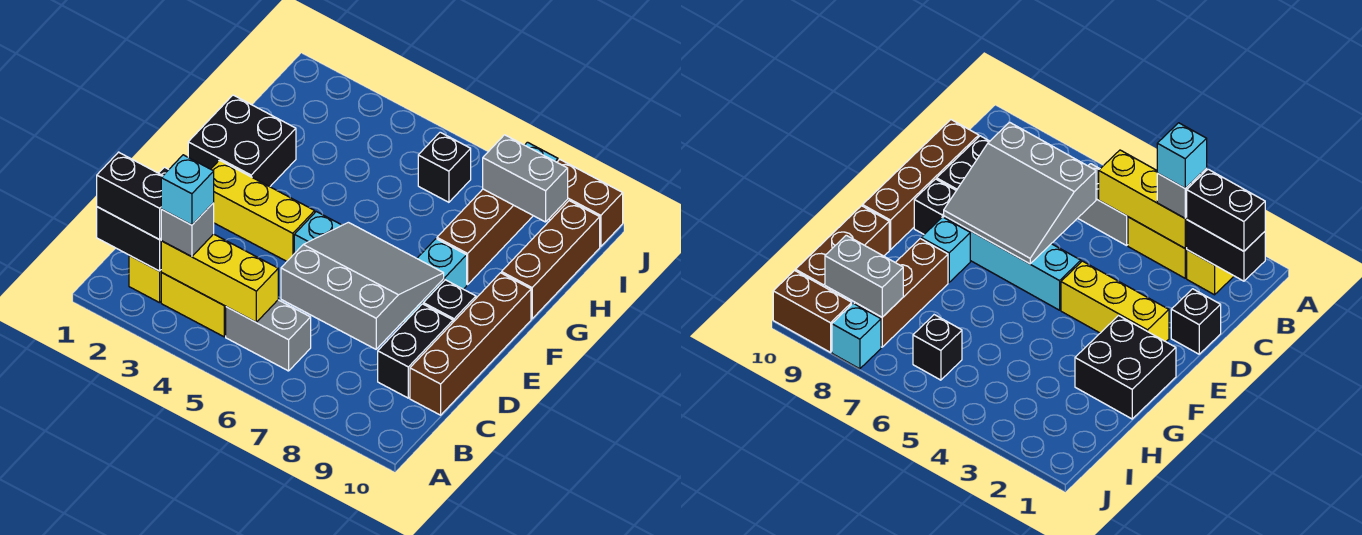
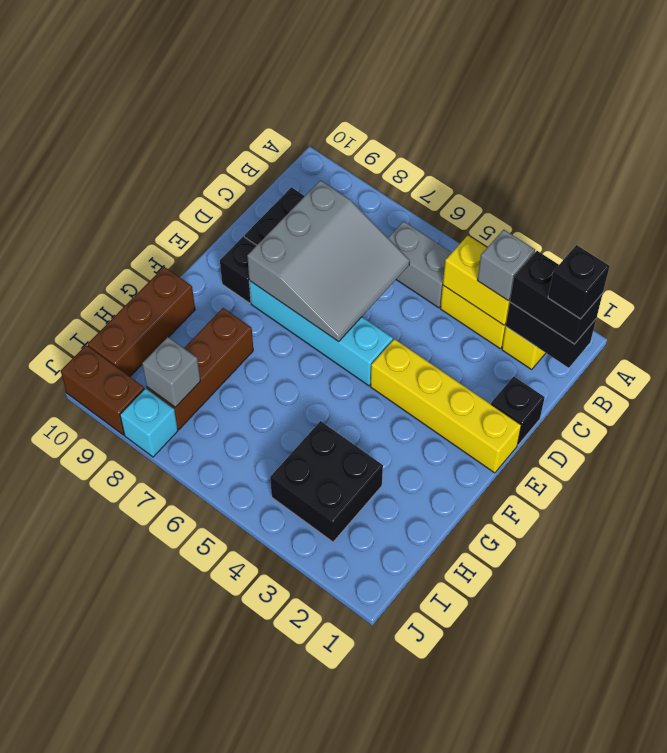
yellow 1x3 brick [161,234,278,322] -> yellow 1x2 brick [443,236,510,325]
cyan 1x1 brick [161,155,214,225] -> none
grey 3x3 slope [281,222,444,349] -> grey 3x3 slope turned to [247,180,410,342]
brown 1x4 brick [410,273,531,415] -> none
yellow 1x3 brick [211,160,315,261] -> yellow 1x4 brick [371,339,521,473]
black 2x2 brick [188,95,296,187] -> black 2x2 brick moved to [270,421,383,542]
cyan 1x1 brick [417,239,467,289] -> none
black 1x1 brick [418,132,471,202] -> black 1x1 brick moved to [548,245,610,319]
grey 1x2 brick [483,135,568,222] -> grey 1x1 brick [142,337,200,407]

